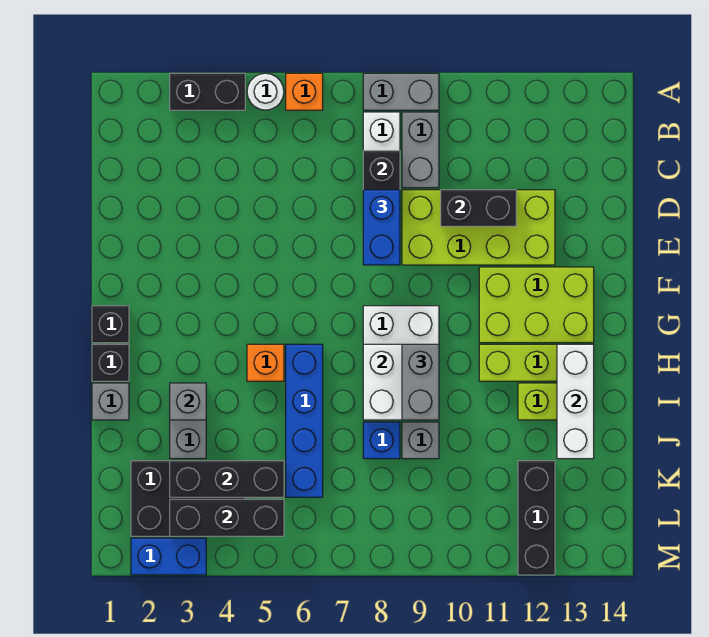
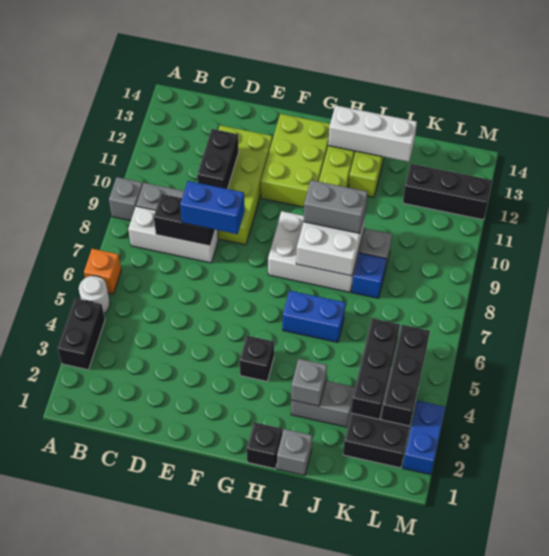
grey 1x2 brick [363,73,439,110] -> grey 1x1 brick [109,177,143,221]
black 1x1 brick [92,306,129,343] -> black 1x1 brick moved to [239,336,274,381]
orange 1x1 brick [247,344,284,381] -> none
blue 1x4 brick [286,344,323,497] -> blue 1x2 brick [283,291,345,342]

